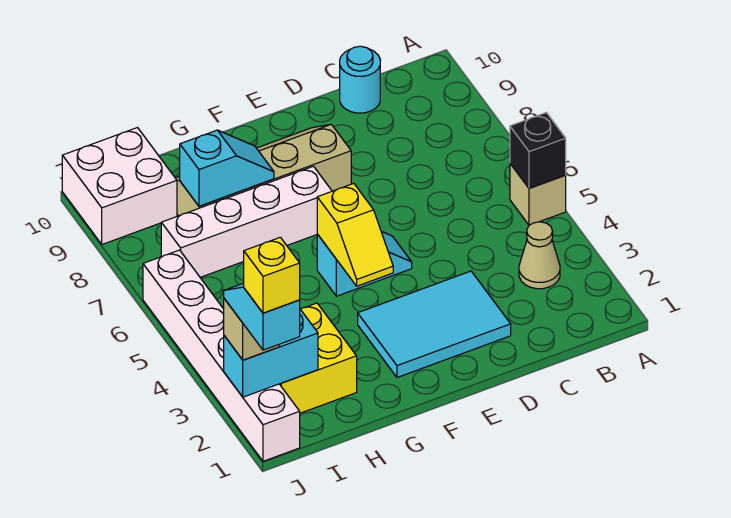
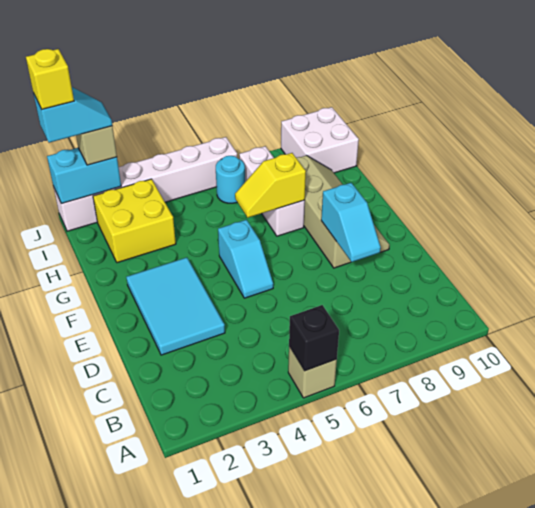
tan 1x1 cone [519,222,560,289] -> none
cyan 1x1 round brick [340,46,380,113] -> cyan 1x1 round brick moved to [216,156,245,203]
yellow 1x2 slope [317,183,393,286] -> yellow 1x2 slope moved to [235,153,306,218]
white 1x4 brick [161,166,332,277] -> white 1x3 brick [239,146,305,236]
cyan 1x2 slope [180,130,274,206] -> cyan 1x2 slope moved to [321,183,381,262]
cyan 1x2 brick [224,309,318,397] -> cyan 1x2 brick turned to [47,148,121,204]

